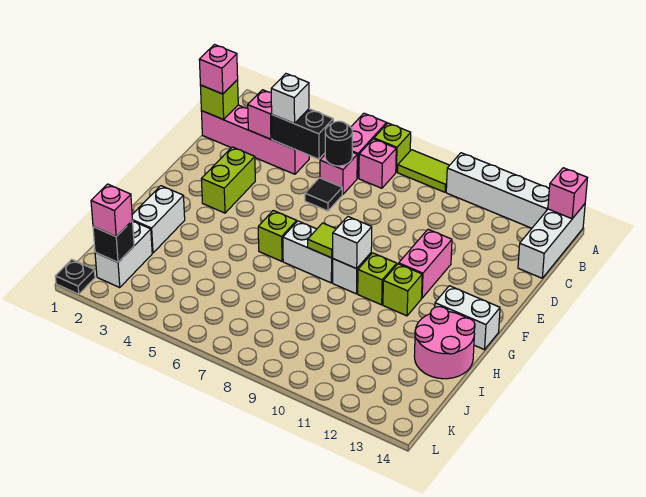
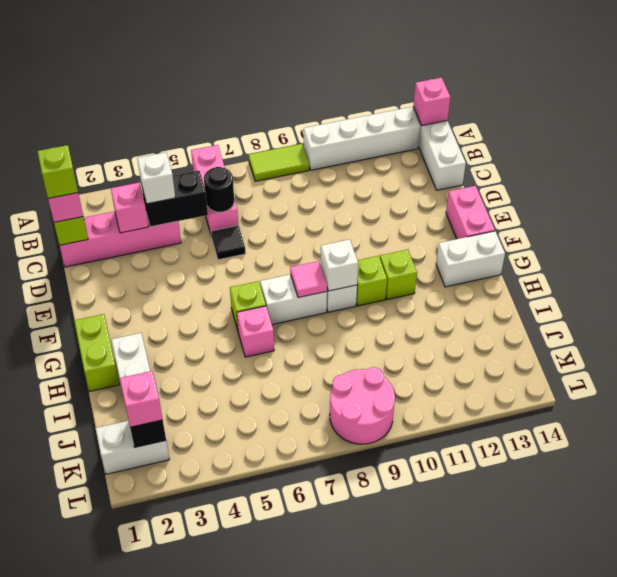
lime 1x1 brick [374,123,411,172] -> lime 1x1 brick moved to [38,145,78,199]
pink 1x1 brick [359,139,396,188] -> pink 1x1 brick moved to [237,306,274,357]
lime 1x2 brick [202,147,255,213] -> lime 1x2 brick moved to [74,314,119,391]
pink 1x2 brick [399,229,452,298] -> pink 1x2 brick moved to [446,186,495,239]
lime 1x1 tile [308,223,336,258] -> pink 1x1 tile [290,261,327,298]
pink 2x2 round brick [414,307,475,379] -> pink 2x2 round brick moved to [330,367,395,444]
white 1x2 brick [95,221,152,288] -> white 1x2 brick turned to [96,421,170,474]
black 1x1 plate [55,259,95,294] -> none

